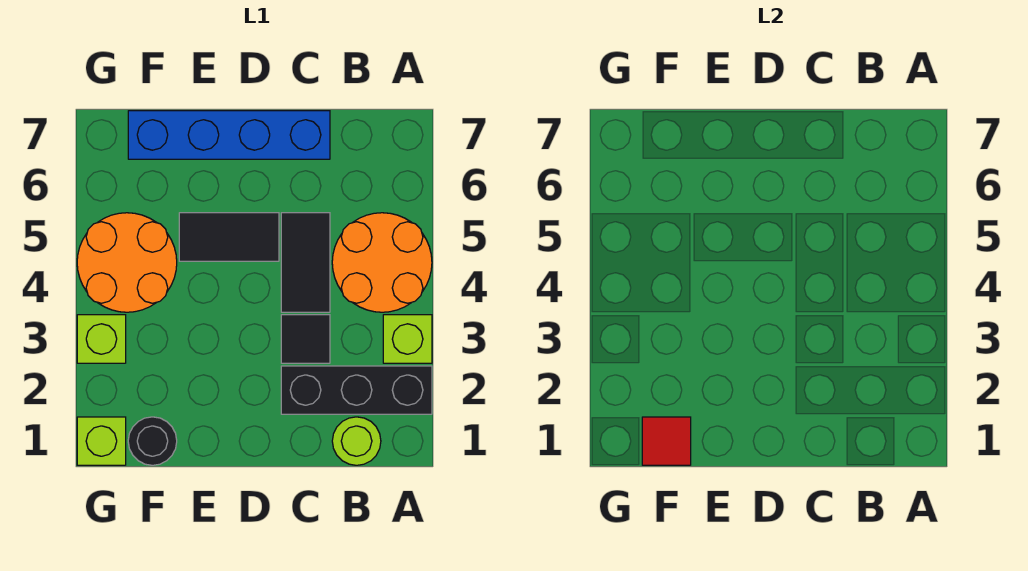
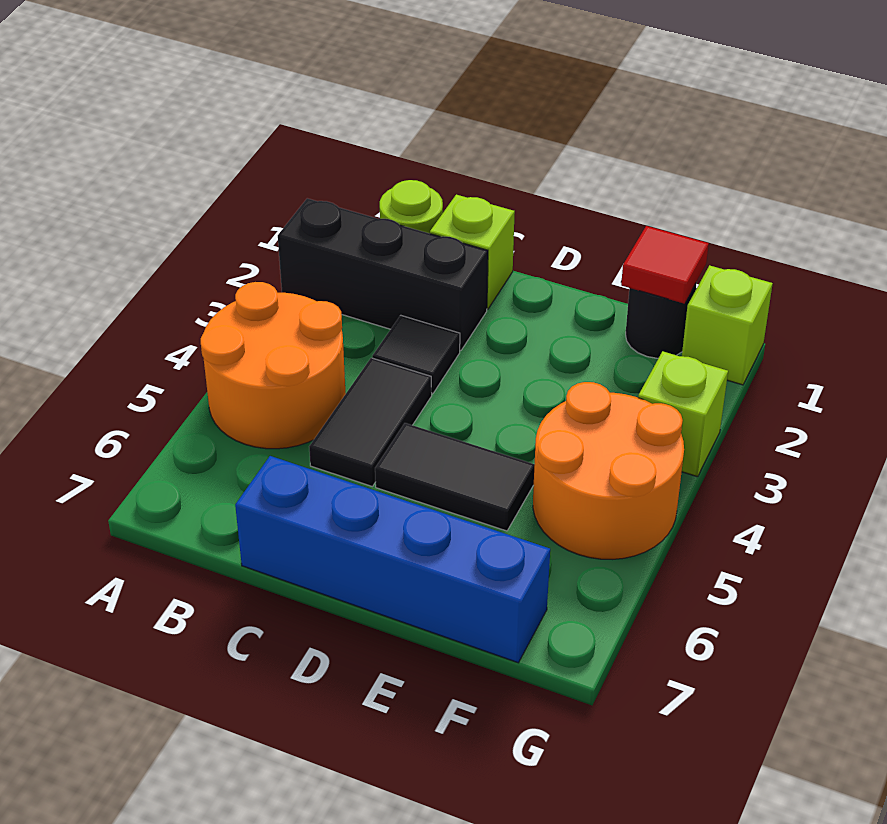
lime 1x1 brick [383,315,432,363] -> lime 1x1 brick moved to [430,195,515,309]

